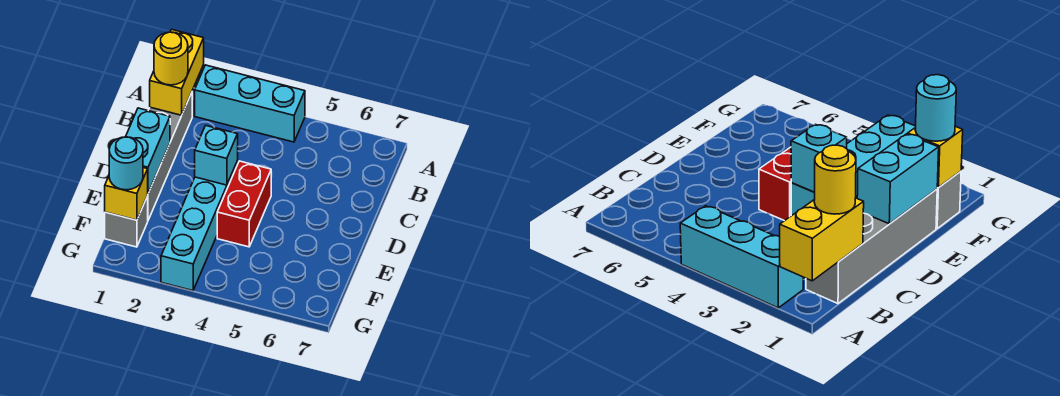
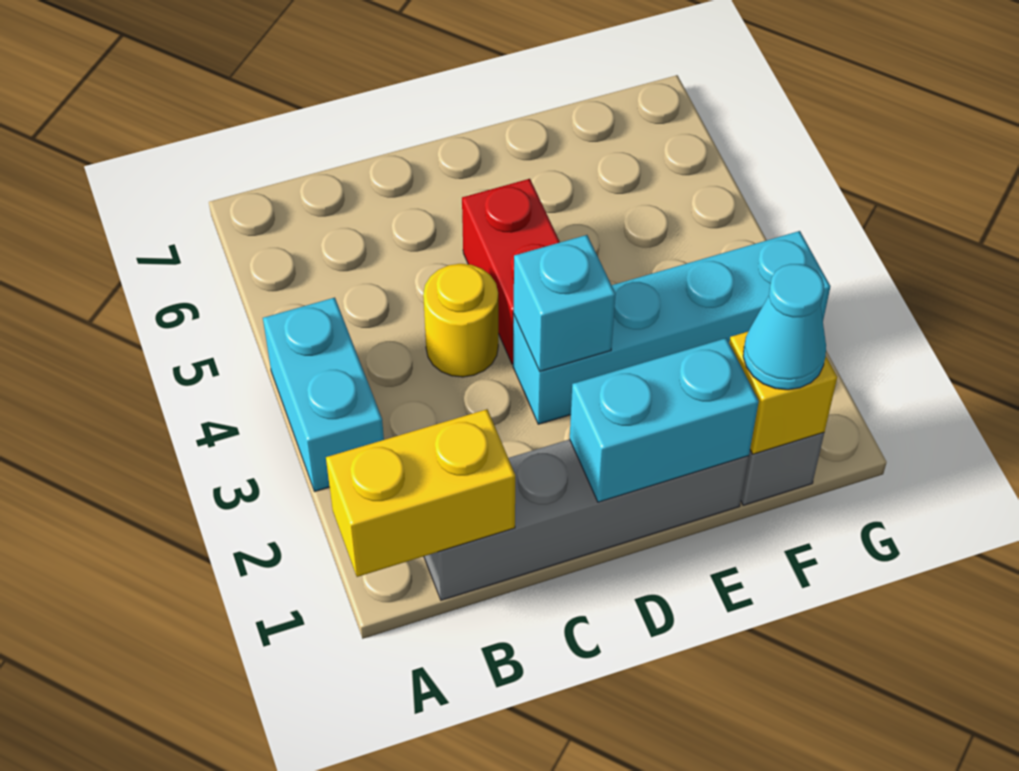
cyan 1x3 brick [195,65,305,142] -> cyan 1x2 brick [263,298,384,491]
yellow 1x1 round brick [154,32,188,85] -> yellow 1x1 round brick moved to [423,264,498,377]
red 1x2 brick [217,161,271,247] -> red 1x2 brick turned to [462,179,560,364]
cyan 1x1 round brick [109,137,143,190] -> cyan 1x1 cone [743,264,826,390]

